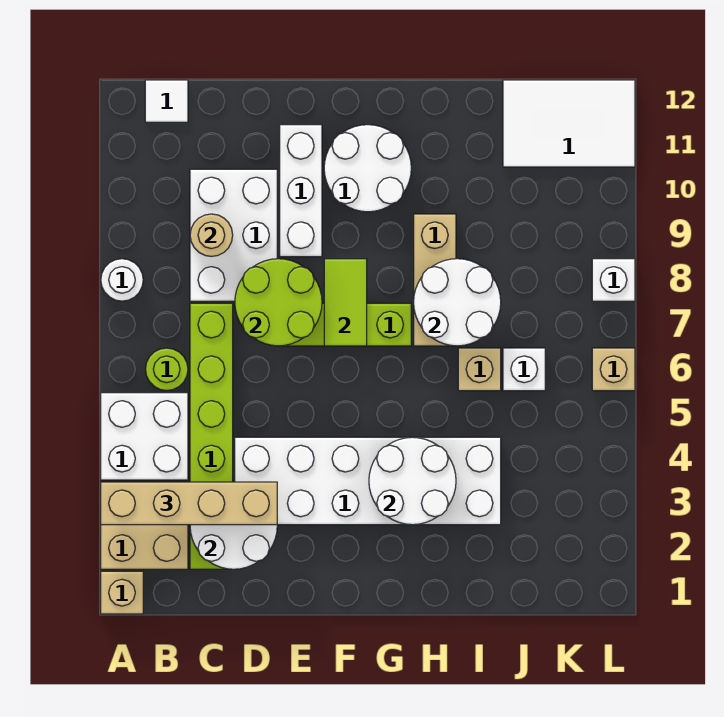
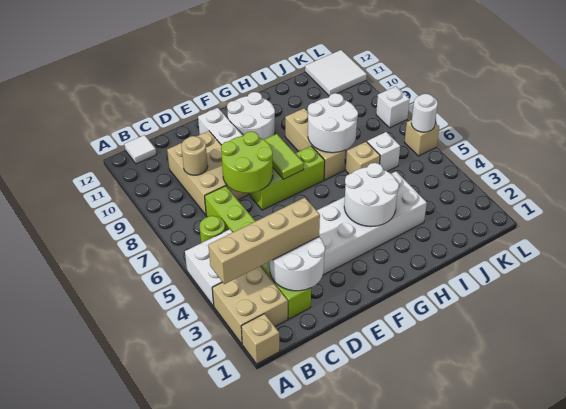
white 1x1 round brick [101,259,143,301] -> white 1x1 round brick moved to [411,94,438,132]
white 2x3 brick [190,169,277,301] -> tan 2x3 brick [167,131,248,215]
white 2x3 tile [503,80,635,167] -> white 2x2 tile [305,50,367,96]

